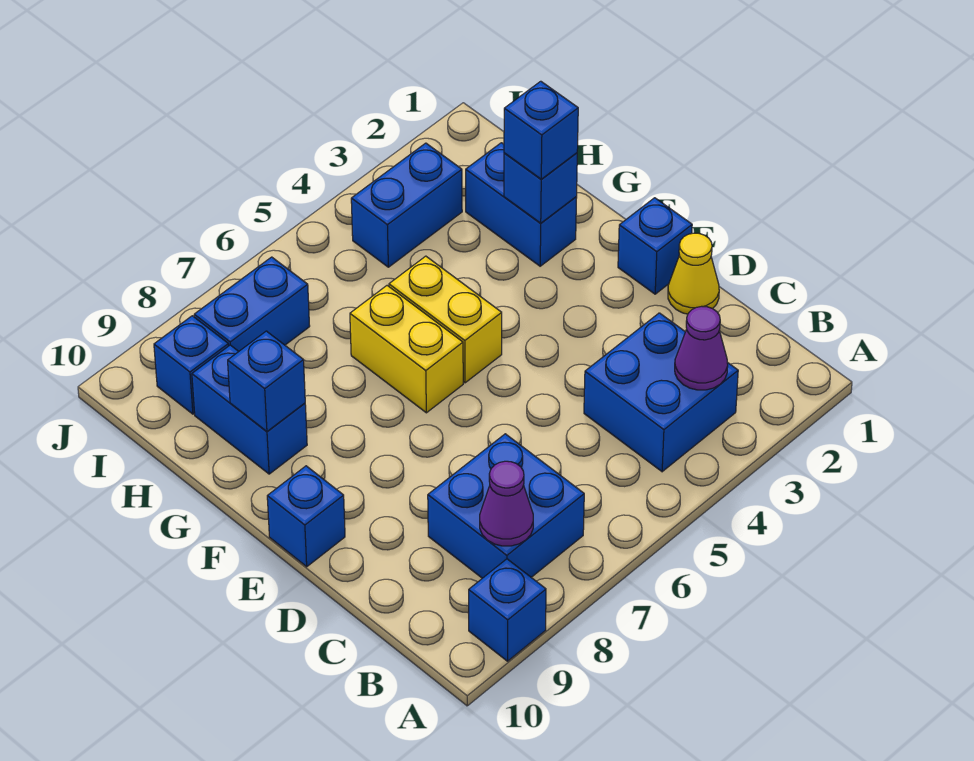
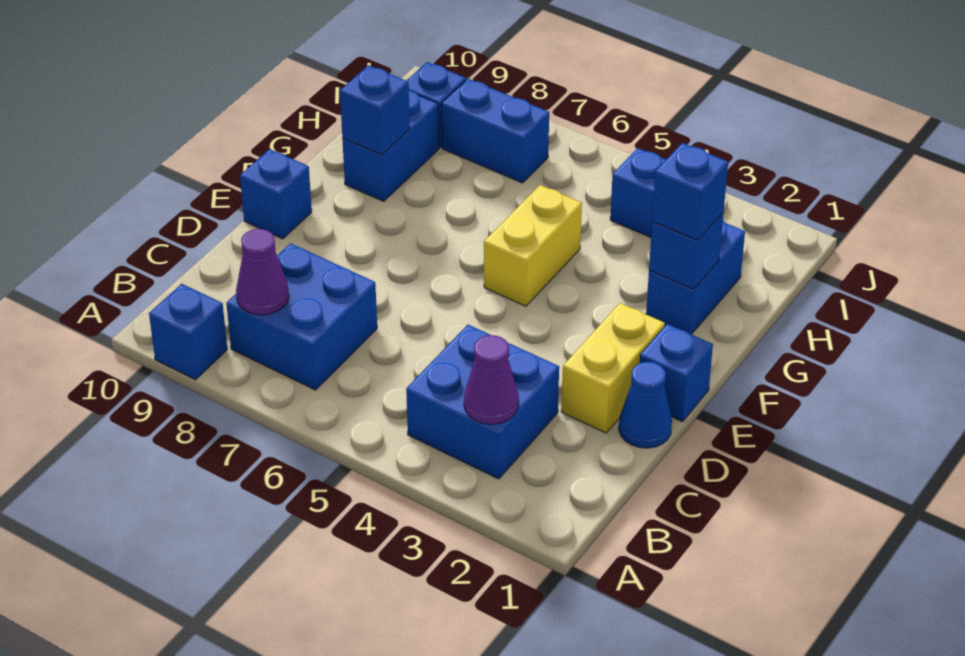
yellow 1x1 cone [668,233,719,314] -> blue 1x1 cone [619,362,672,448]
yellow 1x2 brick [350,286,463,413] -> yellow 1x2 brick moved to [561,303,665,433]

